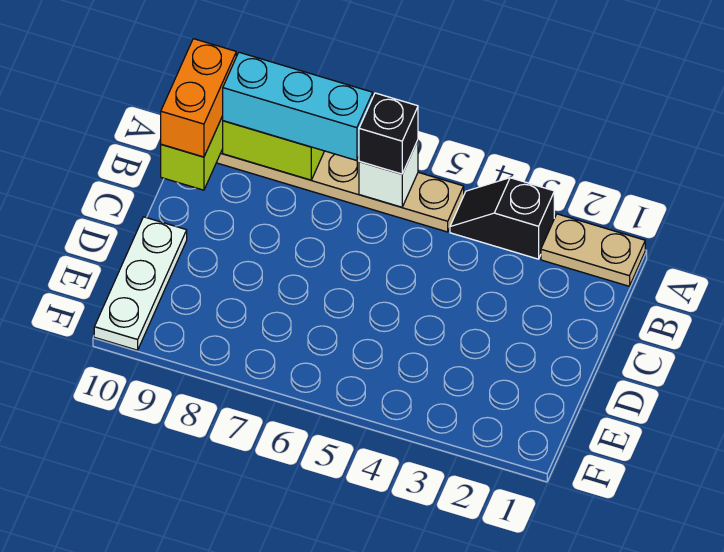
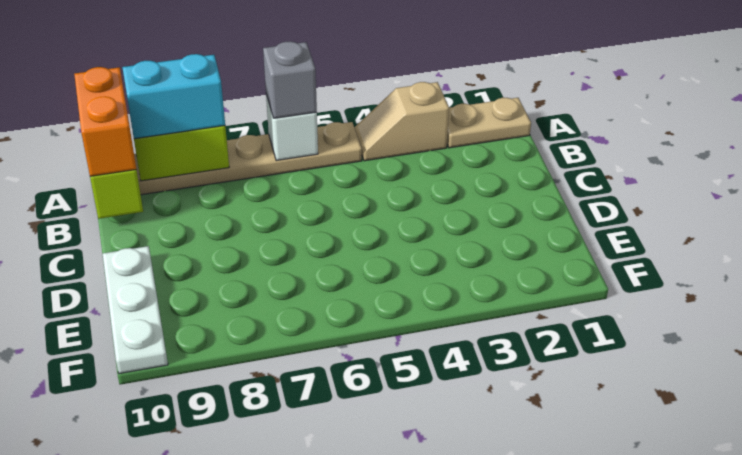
black 1x2 slope [450,178,554,259] -> tan 1x2 slope [355,82,449,161]
black 1x1 brick [359,93,418,174] -> grey 1x1 brick [263,41,317,118]
cyan 1x3 brick [223,52,373,160] -> cyan 1x2 brick [122,54,225,139]

